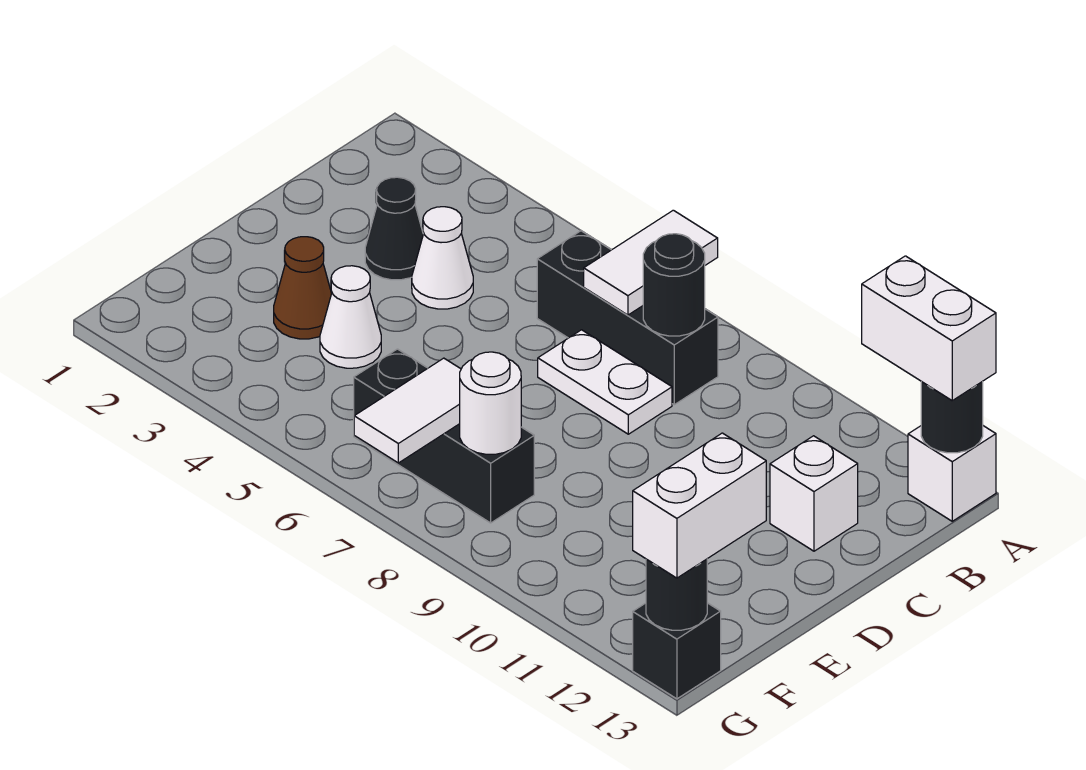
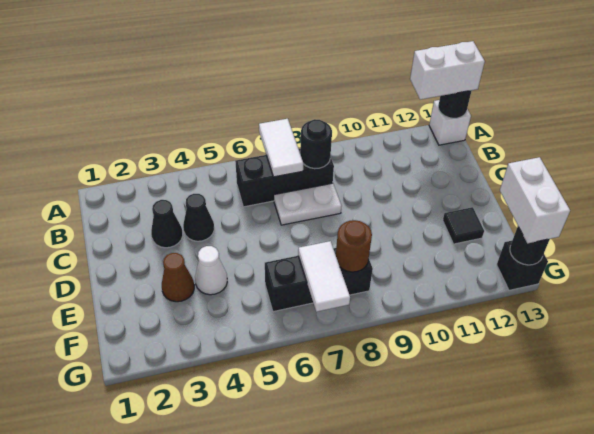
white 1x1 cone [412,207,473,309] -> black 1x1 cone [183,194,214,241]
white 1x1 brick [770,436,858,551] -> none
none -> black 1x1 tile [443,207,484,244]
white 1x1 round brick [460,352,521,454] -> brown 1x1 round brick [336,220,372,272]

